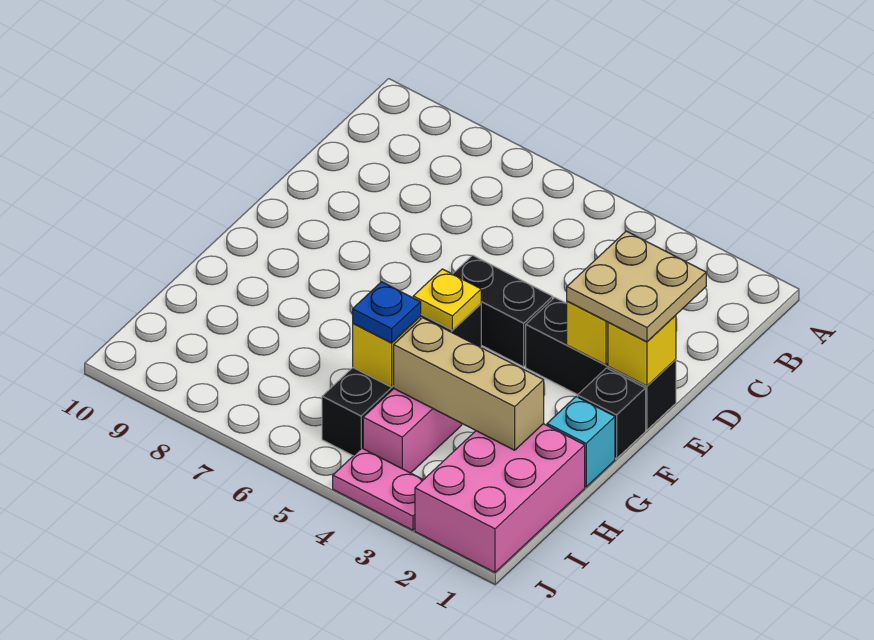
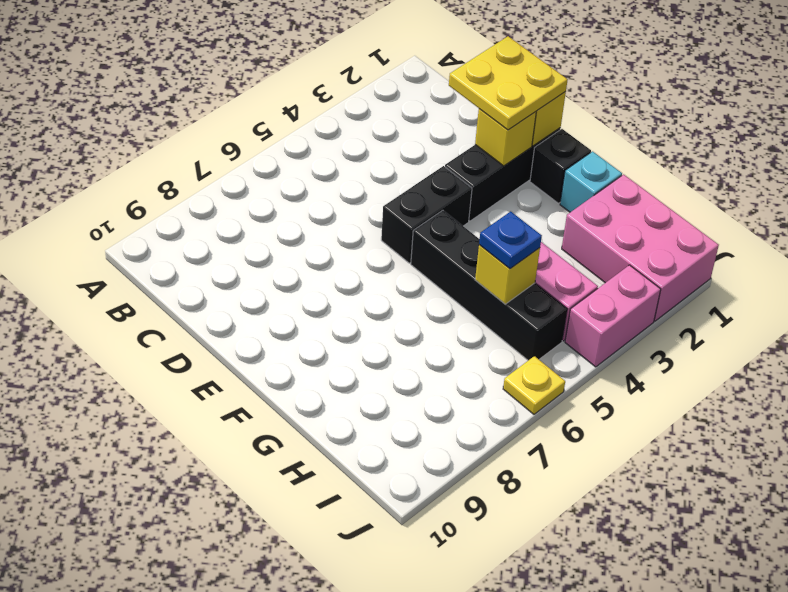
tan 2x2 plate [567,231,706,342] -> yellow 2x2 plate [449,36,568,130]
yellow 1x1 plate [413,269,481,330] -> yellow 1x1 plate moved to [503,356,565,414]
tan 1x3 brick [394,318,544,450] -> none
pink 1x2 plate [333,448,423,530] -> pink 1x2 brick [565,265,661,367]

